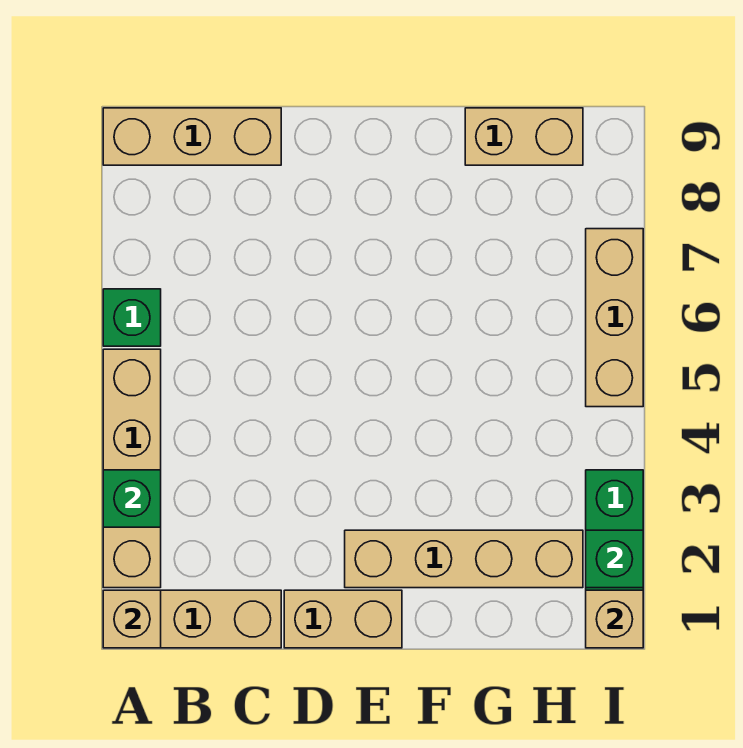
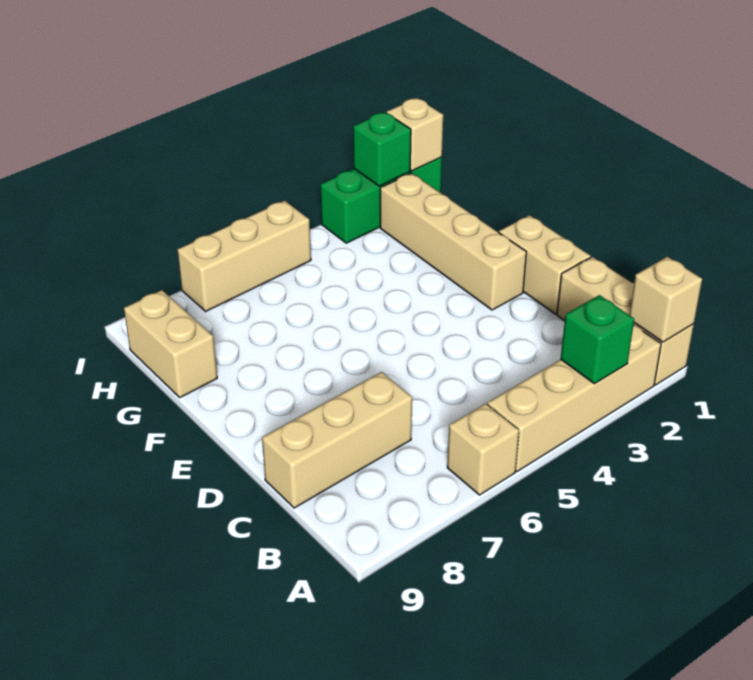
green 1x1 brick [103,289,161,346] -> tan 1x1 brick [447,404,519,495]
tan 1x3 brick [103,108,281,165] -> tan 1x3 brick turned to [262,372,412,508]

